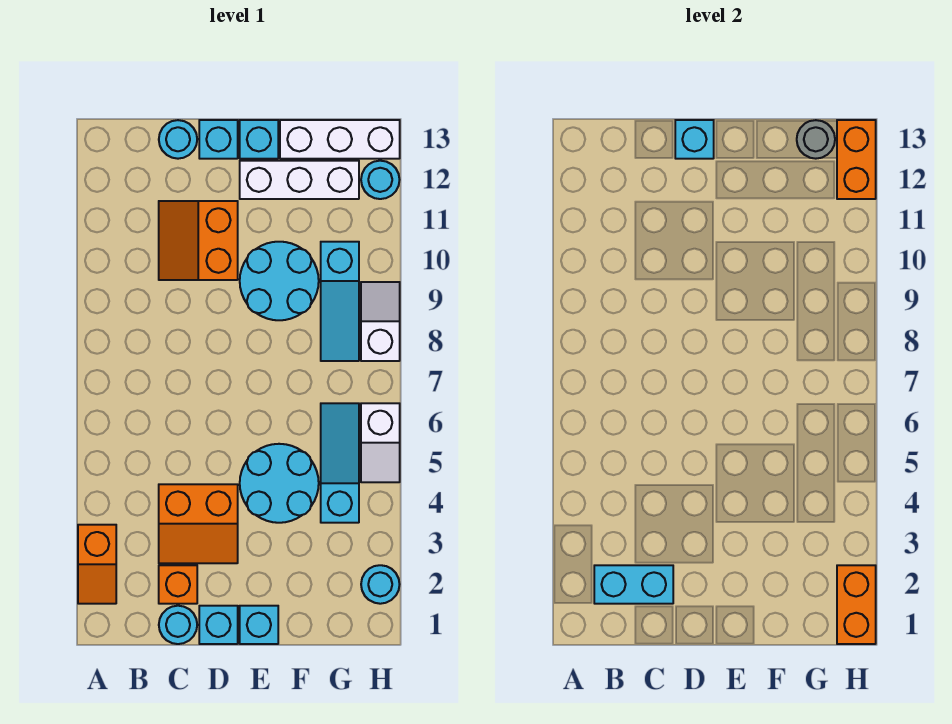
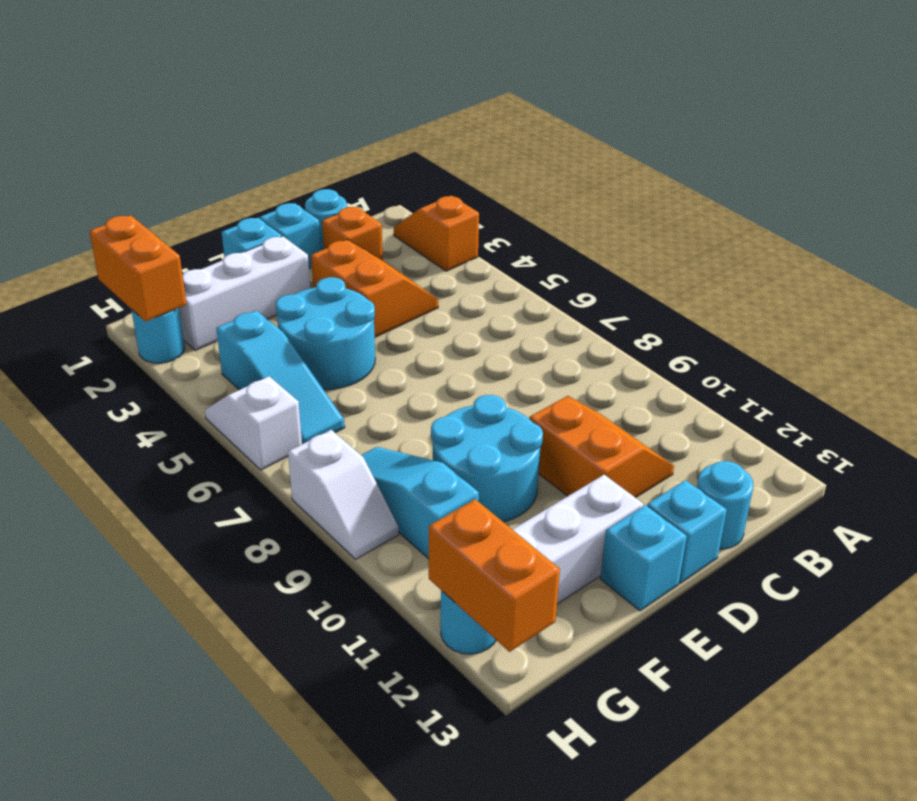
cyan 1x2 brick [594,565,673,604] -> none
orange 2x2 slope [159,484,238,563] -> orange 2x2 slope turned to [311,240,438,337]
cyan 1x1 brick [675,120,714,159] -> none
white 1x3 brick [280,120,400,159] -> white 1x3 brick moved to [179,236,310,350]
grey 1x1 round brick [797,120,835,159] -> none

